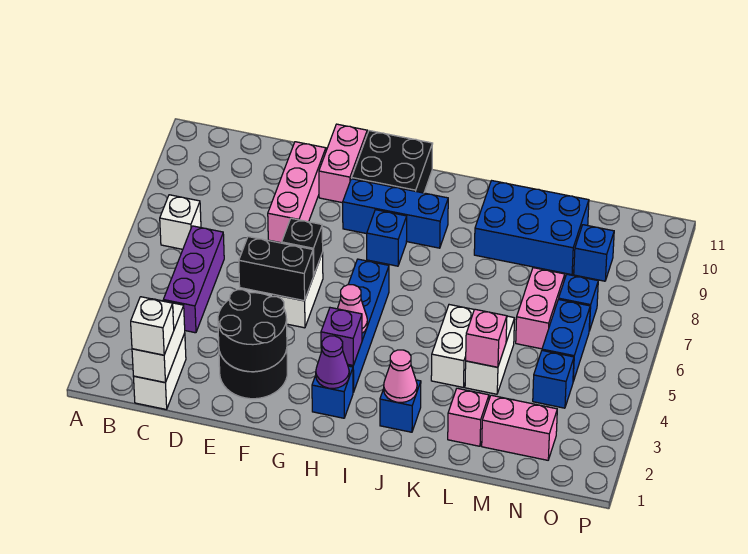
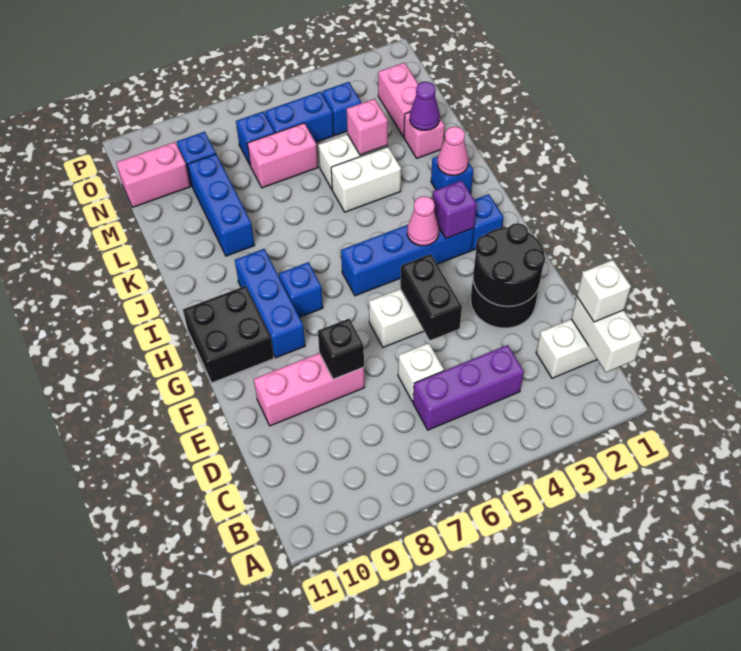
white 1x1 brick [160,195,201,249] -> white 1x1 brick moved to [398,343,444,402]
white 1x2 brick [132,303,185,382] -> white 1x2 brick turned to [571,297,643,372]
black 1x1 brick [282,218,323,275] -> black 1x1 brick moved to [318,319,364,379]
pink 1x2 brick [319,124,367,203] -> pink 1x2 brick moved to [116,142,190,207]
purple 1x1 cone [316,336,349,389] -> purple 1x1 cone moved to [410,82,440,130]
blue 2x3 brick [474,181,589,275] -> blue 1x3 brick [188,154,255,256]

